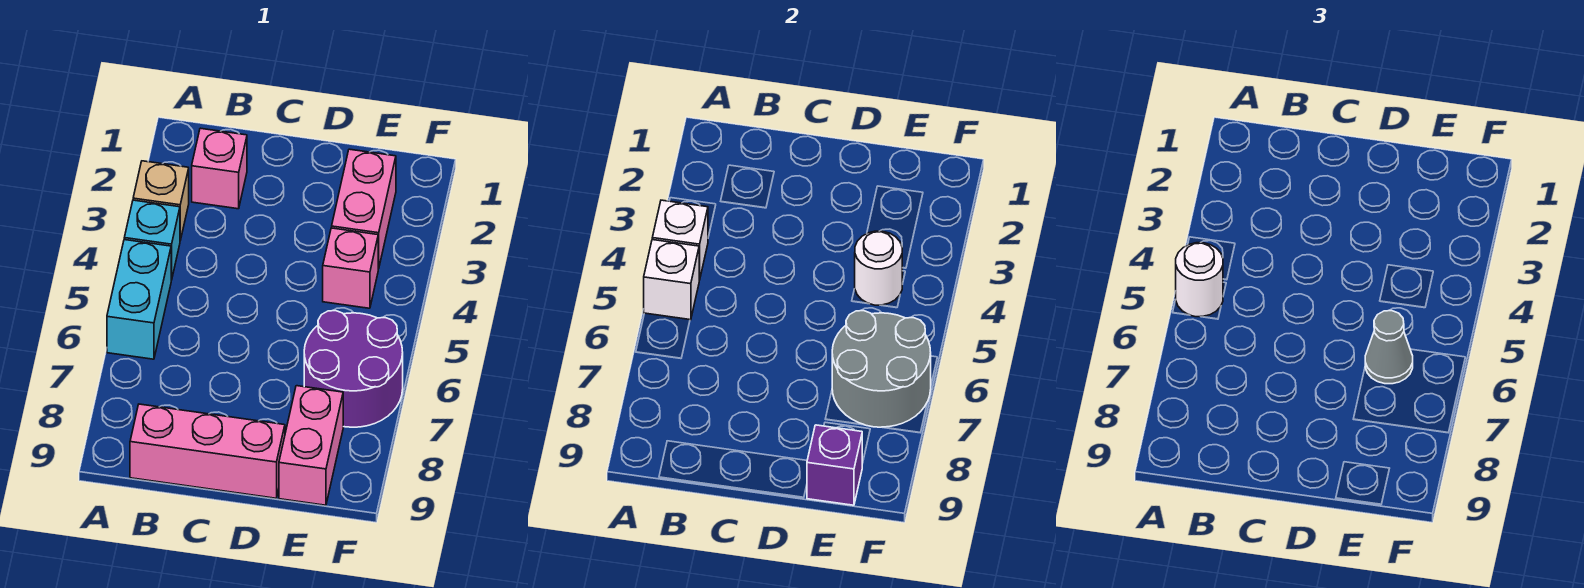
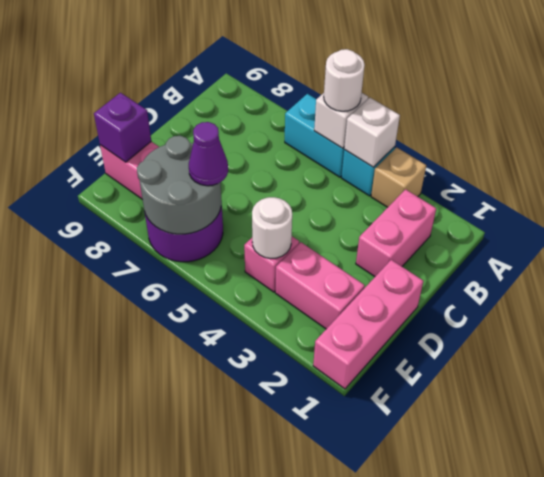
pink 1x1 brick [192,128,247,209] -> pink 1x2 brick [356,189,436,277]
pink 1x3 brick [130,404,285,498] -> pink 1x3 brick moved to [313,260,423,389]
grey 1x1 cone [1365,311,1413,384] -> purple 1x1 cone [189,122,228,186]

